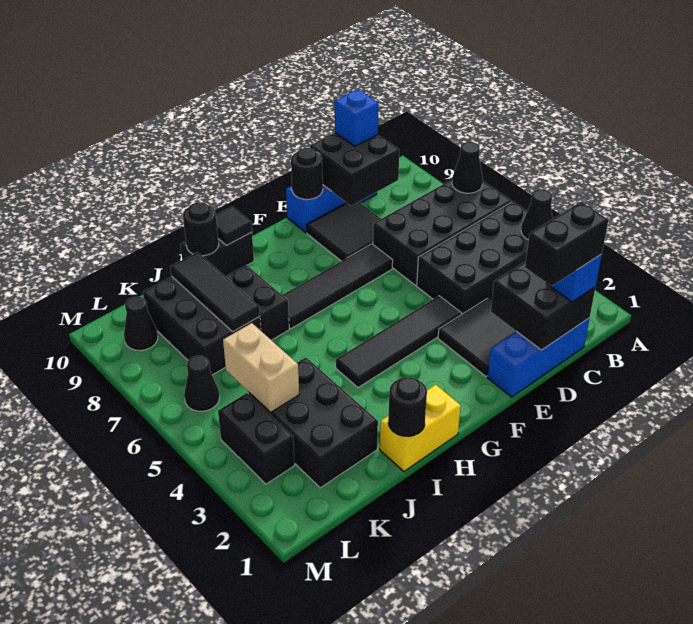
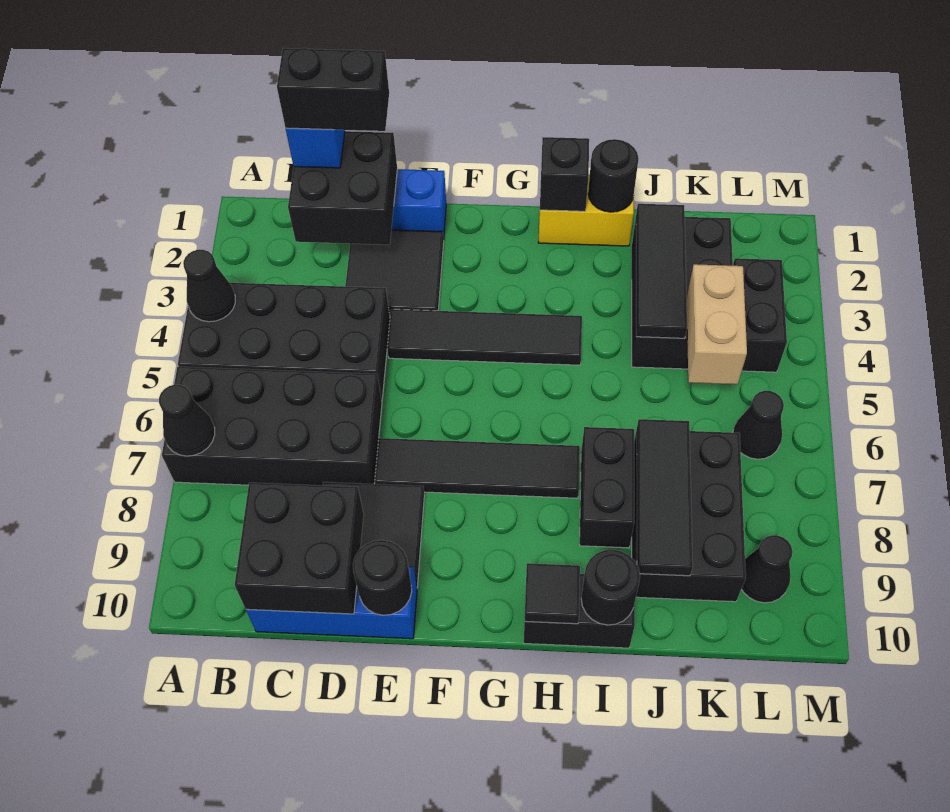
blue 1x1 brick [335,89,379,146] -> none
none -> black 1x1 brick [540,137,589,211]
none -> black 1x3 tile [636,204,687,338]

